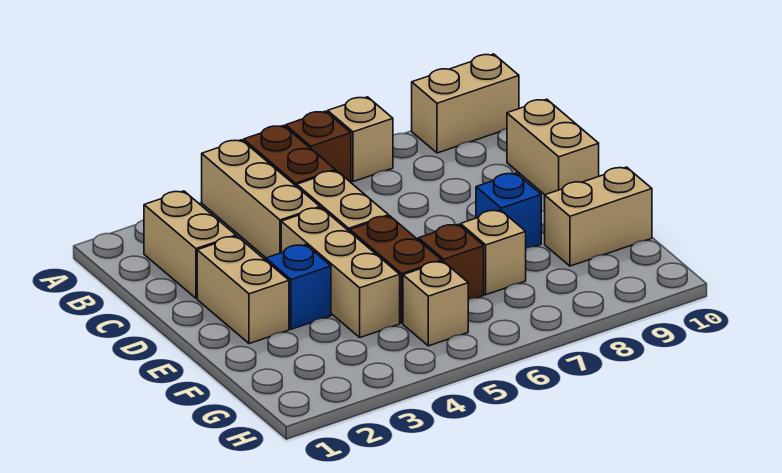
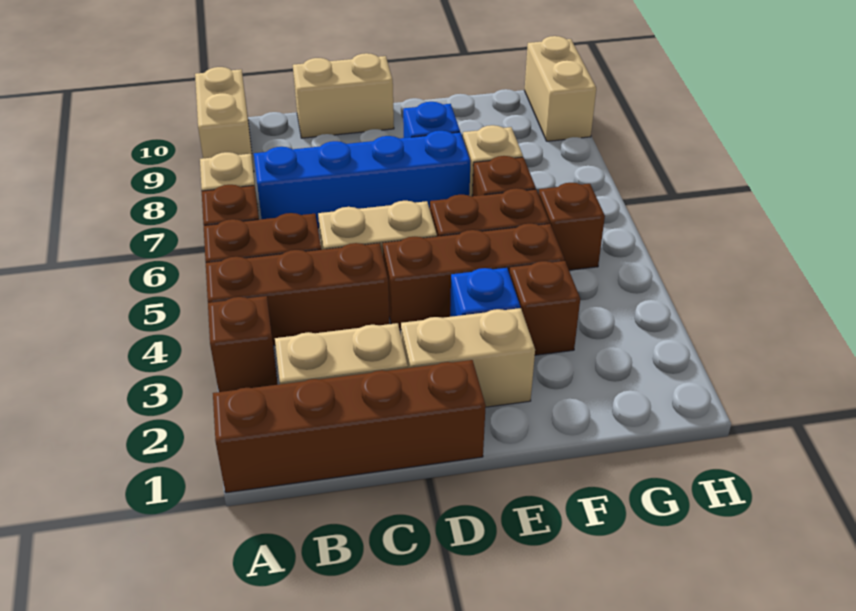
none -> brown 1x4 brick [213,360,486,493]
none -> brown 1x1 brick [208,296,278,392]
tan 1x3 brick [202,140,320,258] -> brown 1x3 brick [206,243,390,346]
none -> blue 1x4 brick [254,131,470,228]
tan 1x3 brick [281,208,400,337] -> brown 1x3 brick [383,224,564,330]
none -> brown 1x1 brick [509,261,580,355]
tan 1x2 brick [545,167,652,266] -> tan 1x2 brick moved to [525,36,596,141]
tan 1x1 brick [403,261,468,346] -> brown 1x1 brick [539,183,605,270]

